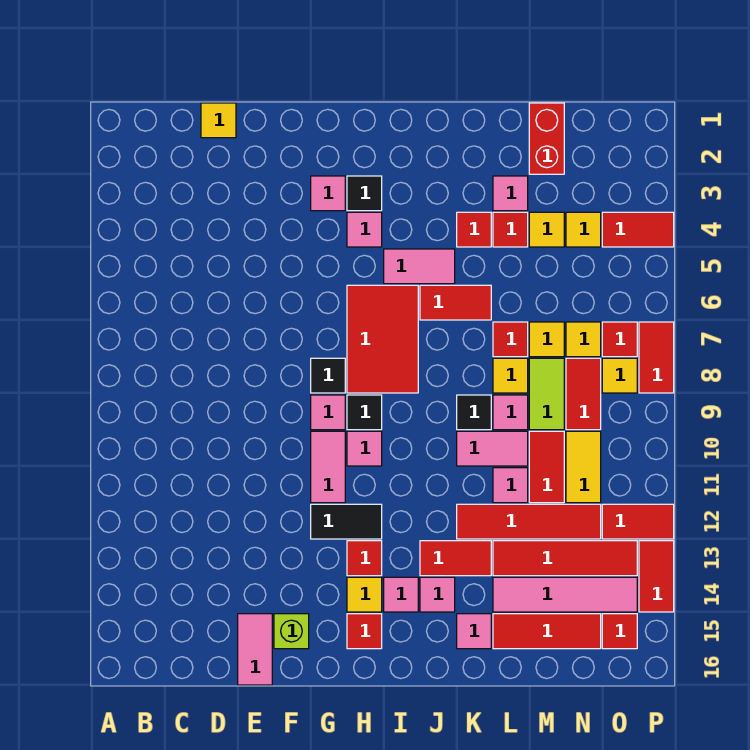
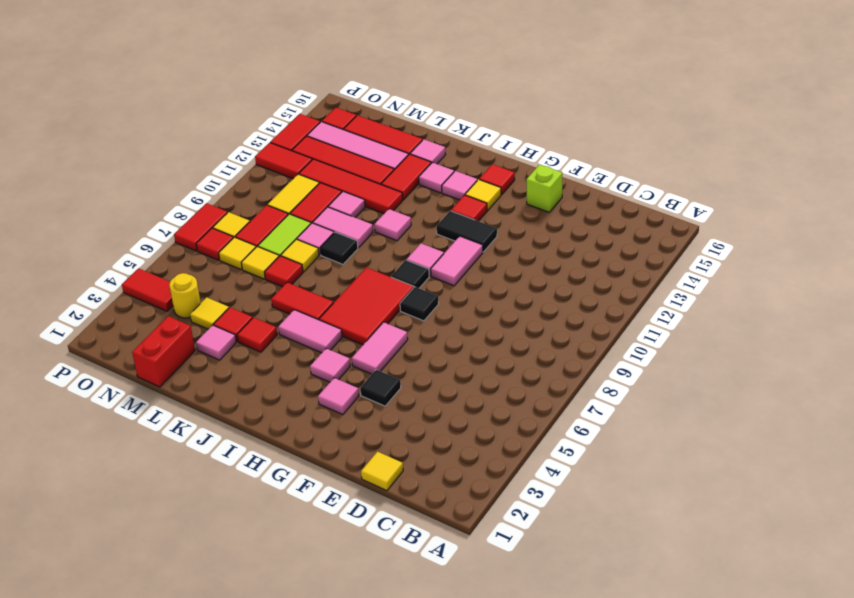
pink 1x2 tile [238,614,272,685] -> pink 1x2 tile moved to [352,322,408,374]
pink 1x1 tile [311,395,345,430] -> pink 1x1 tile moved to [374,209,411,241]
black 1x1 tile [347,176,382,211] -> black 1x1 tile moved to [360,370,401,406]
red 1x2 tile [420,541,491,576] -> red 1x2 tile turned to [381,154,431,200]
yellow 1x1 tile [566,212,601,247] -> yellow 1x1 round brick [169,273,201,318]

